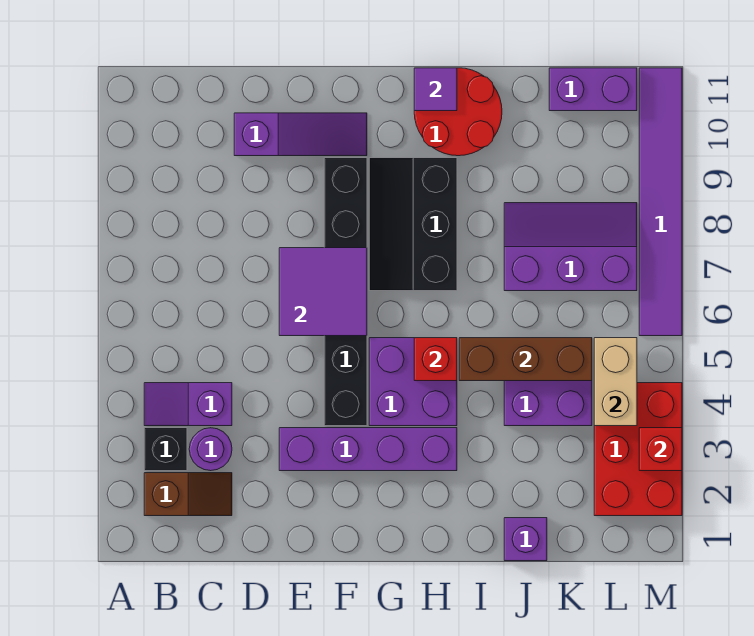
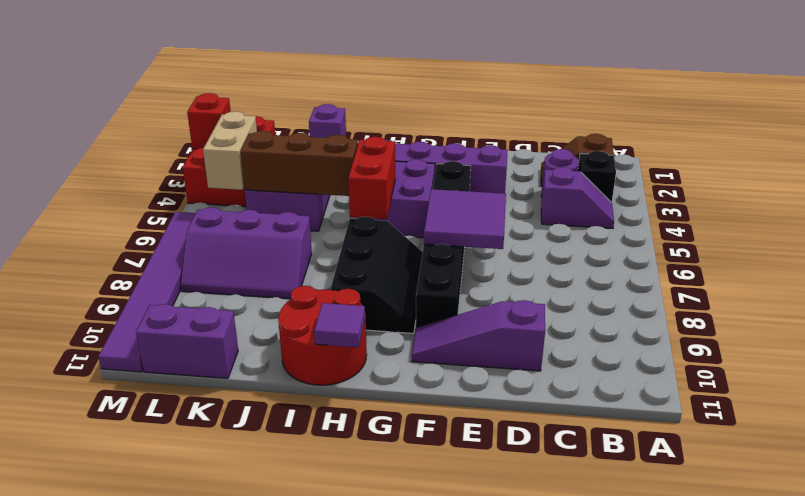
red 1x1 brick [414,338,457,381] -> red 1x2 brick [348,137,395,219]

